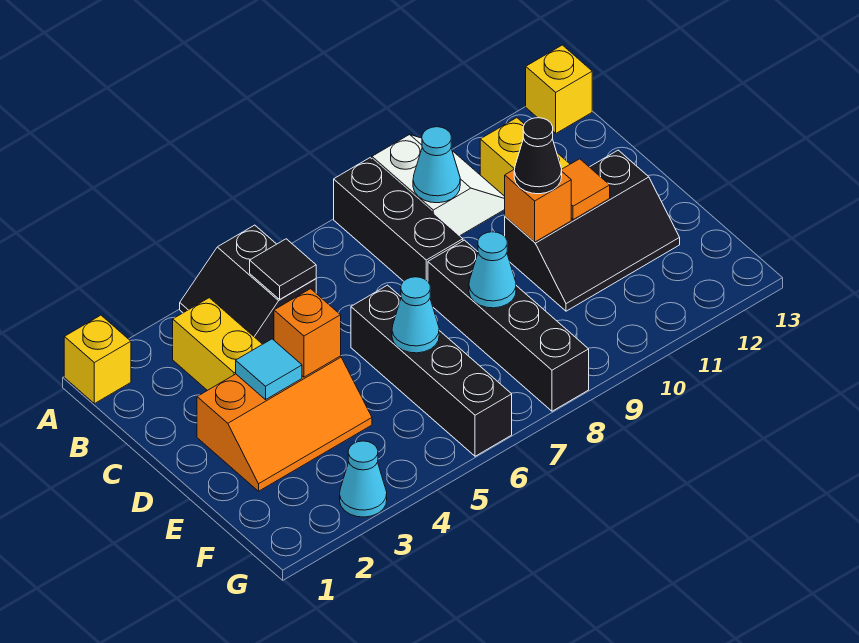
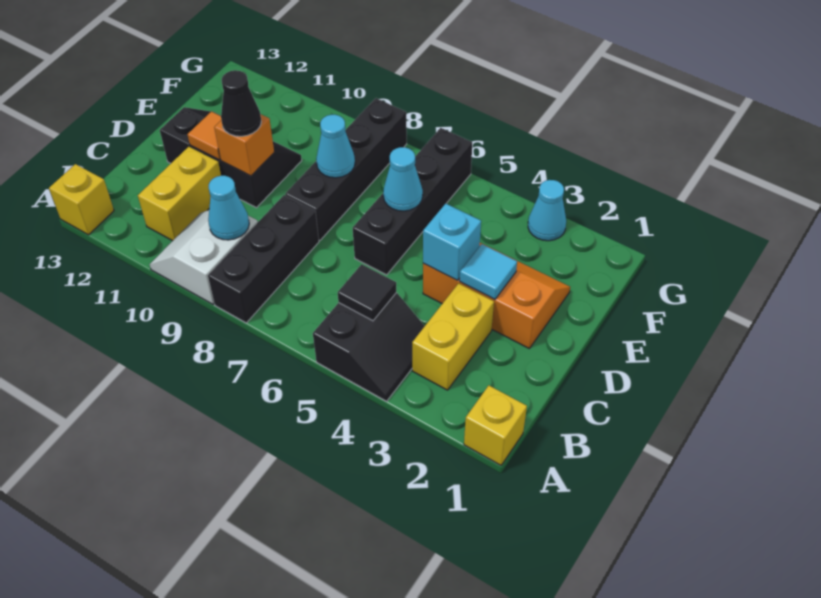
orange 1x1 brick [274,289,341,377] -> cyan 1x1 brick [423,204,481,280]

